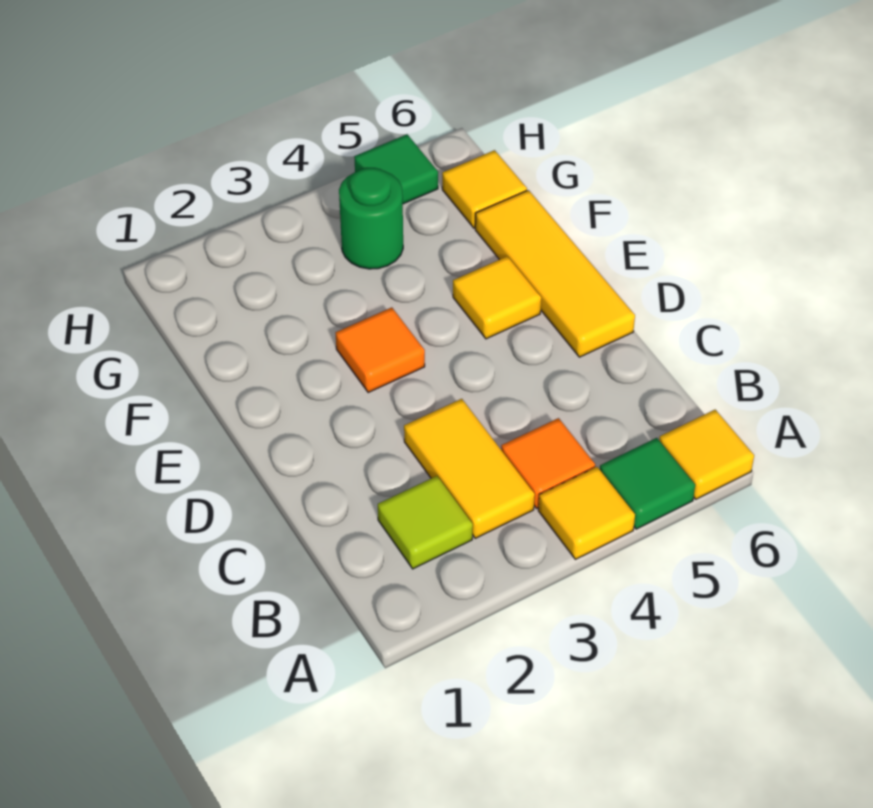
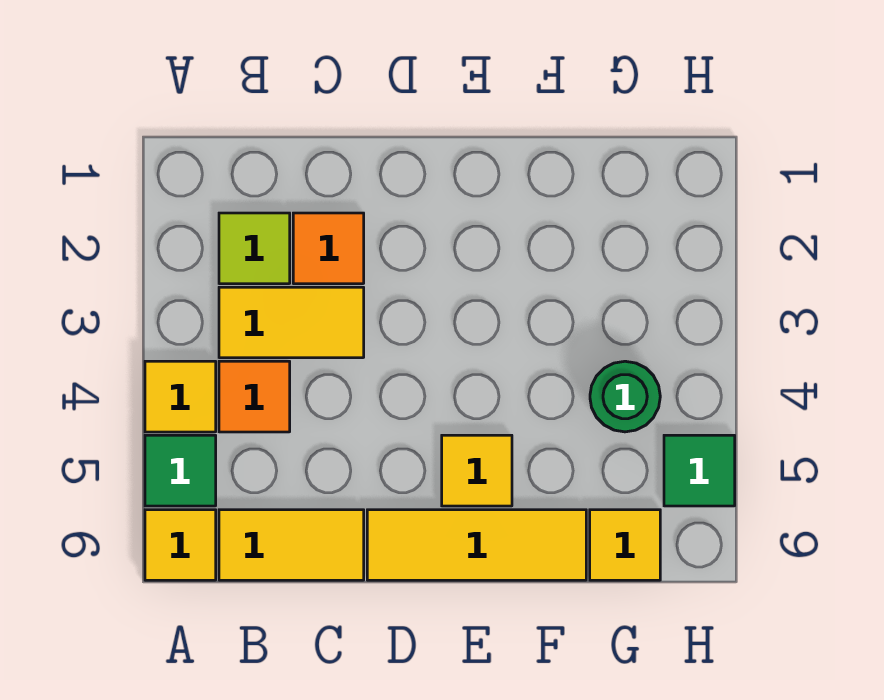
none -> yellow 1x2 tile [219,510,364,580]
orange 1x1 tile [336,307,425,392] -> orange 1x1 tile moved to [293,213,364,284]

